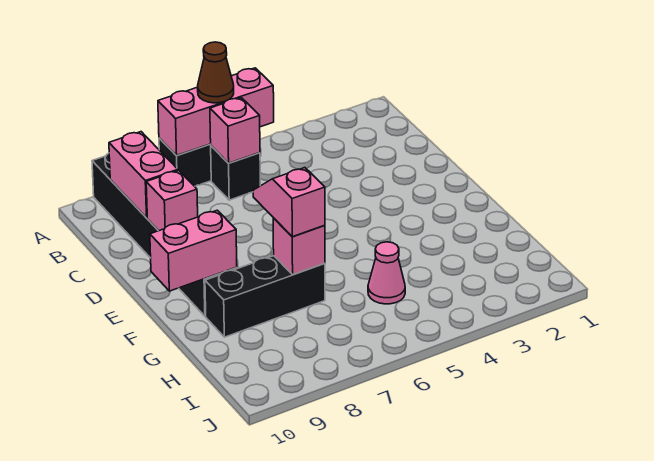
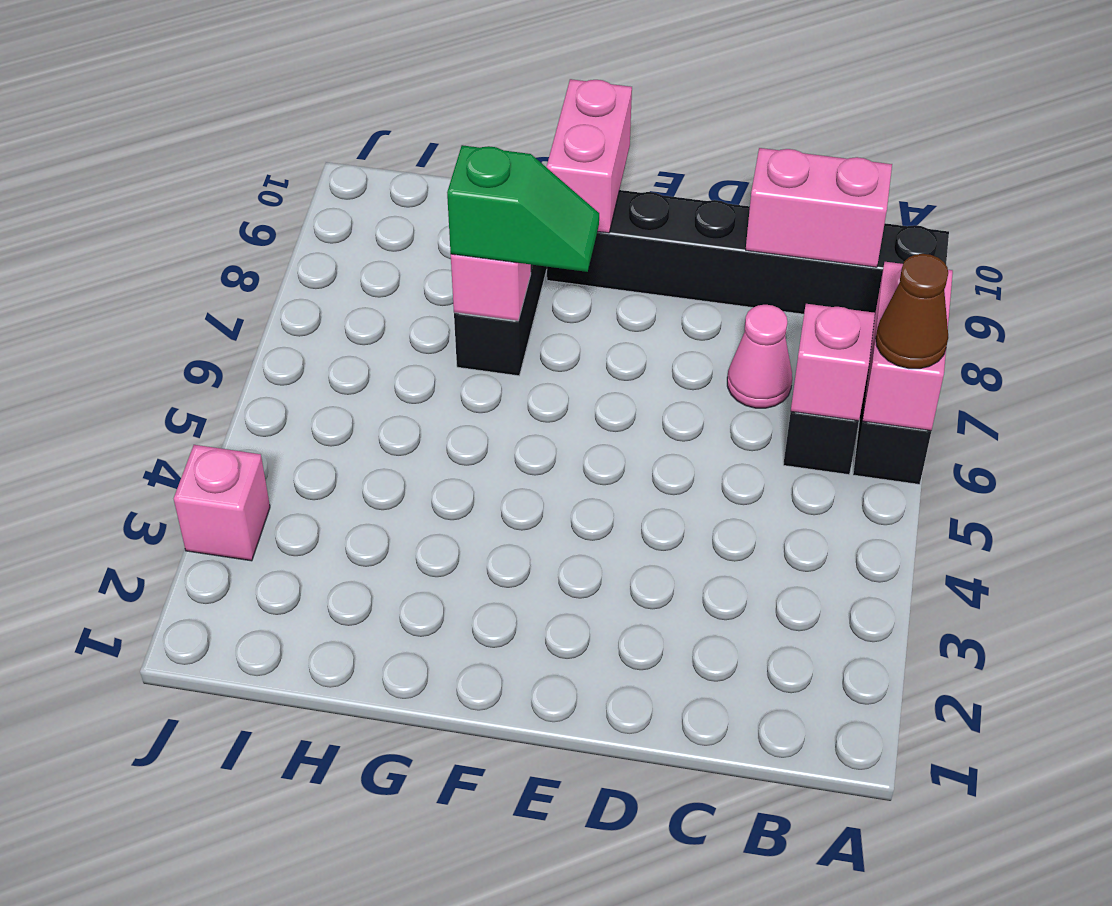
pink 1x3 brick [158,68,274,156] -> pink 1x2 brick [863,262,953,431]
pink 1x1 brick [146,170,198,231] -> pink 1x1 brick moved to [174,445,270,561]
pink 1x2 slope [253,168,325,237] -> green 1x2 slope [447,145,599,272]
pink 1x1 cone [368,242,405,304] -> pink 1x1 cone moved to [727,305,792,408]

